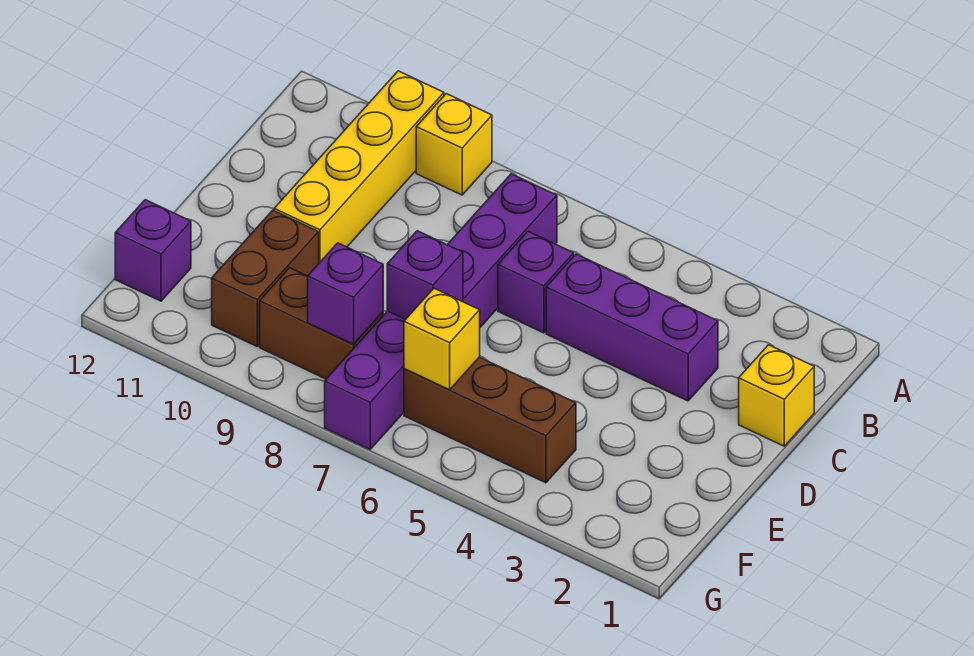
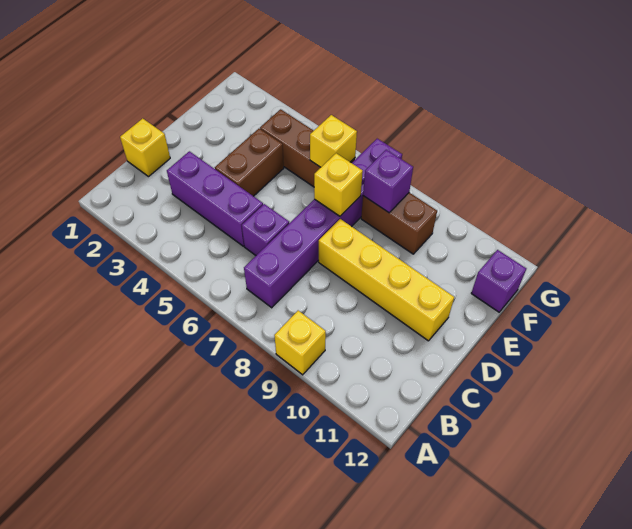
yellow 1x4 brick [274,71,444,263] -> yellow 1x4 brick turned to [319,219,454,341]
purple 1x1 brick [387,231,463,319] -> yellow 1x1 brick [314,153,363,216]
brown 1x2 brick [212,210,319,346] -> brown 1x2 brick moved to [215,129,284,196]

